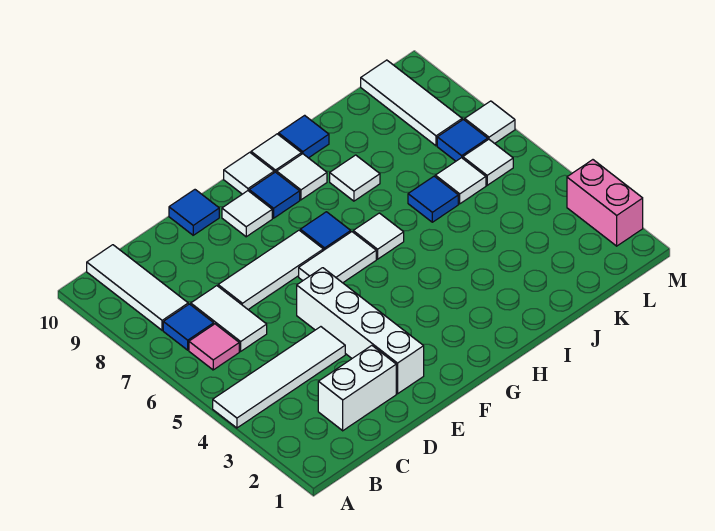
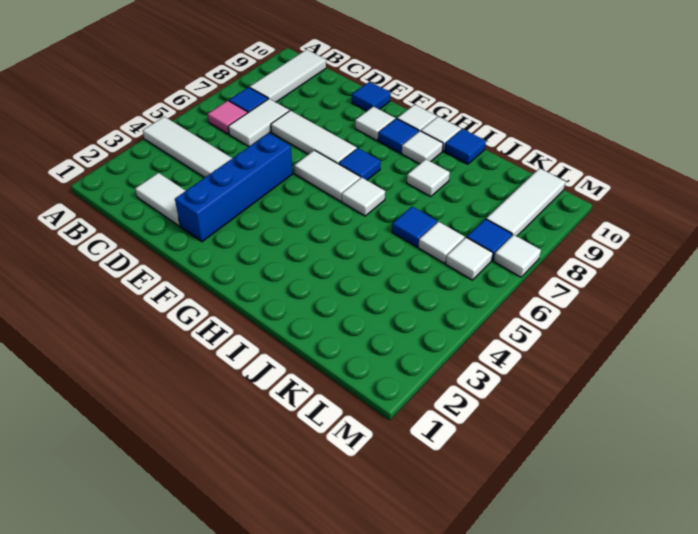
white 1x2 brick [318,346,396,431] -> white 1x2 tile [135,173,186,226]
white 1x4 brick [297,268,424,394] -> blue 1x4 brick [175,133,293,242]
pink 1x2 brick [567,160,643,246] -> none

